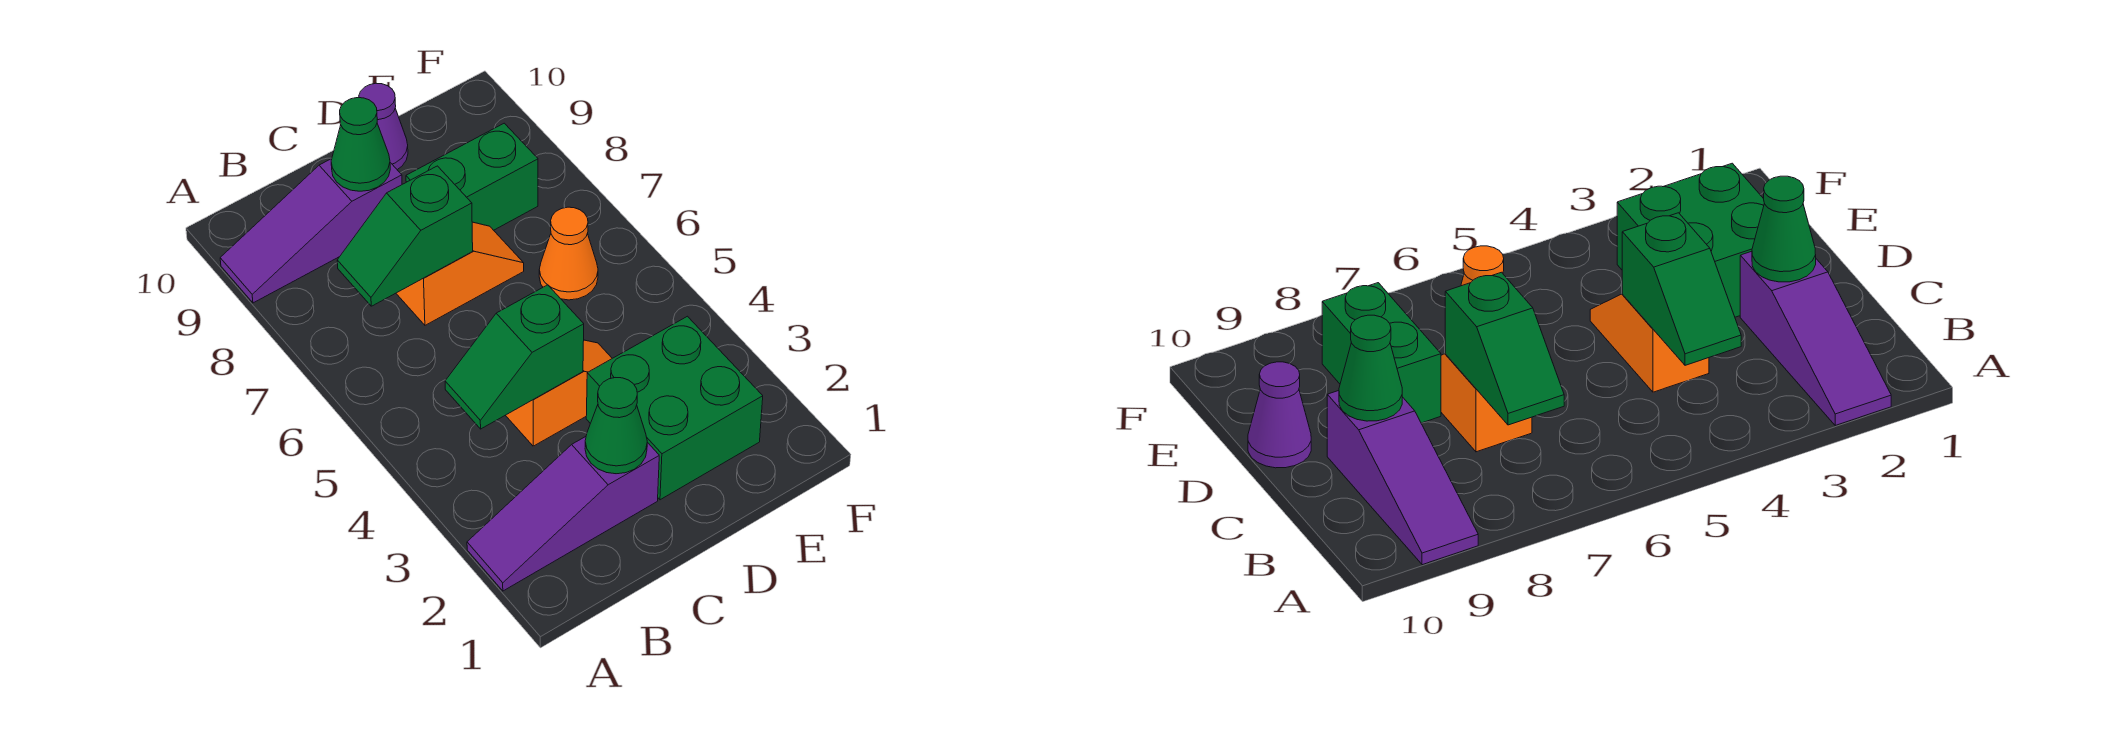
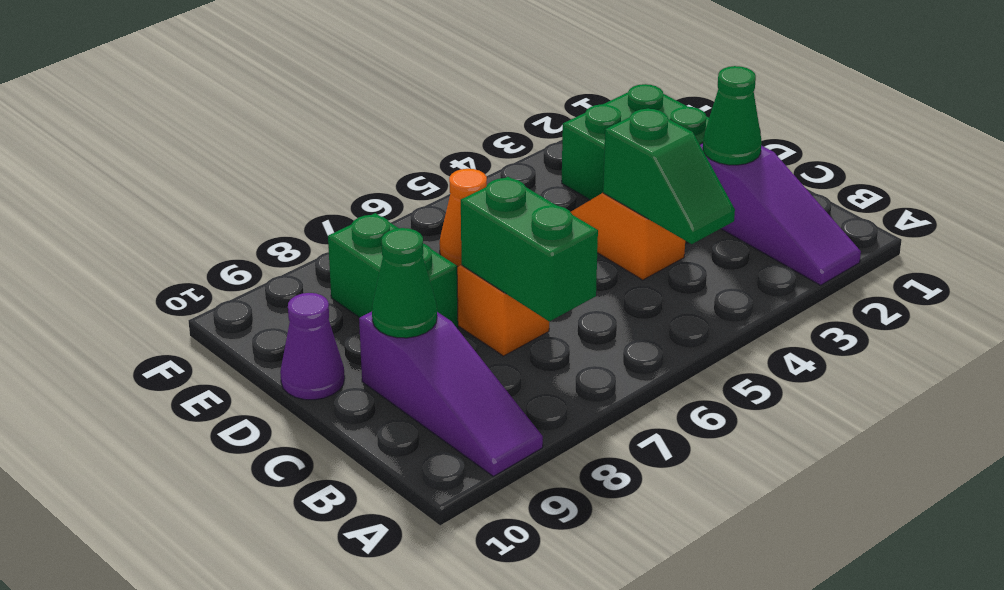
green 1x2 slope [337,166,473,306] -> green 1x2 brick [461,177,598,322]

